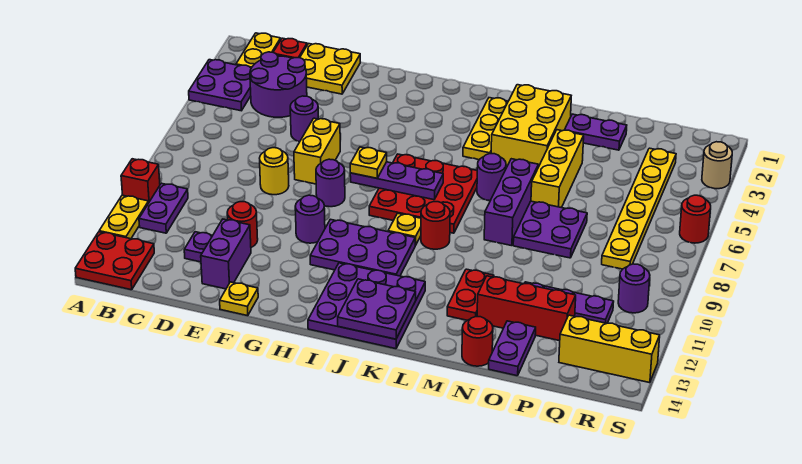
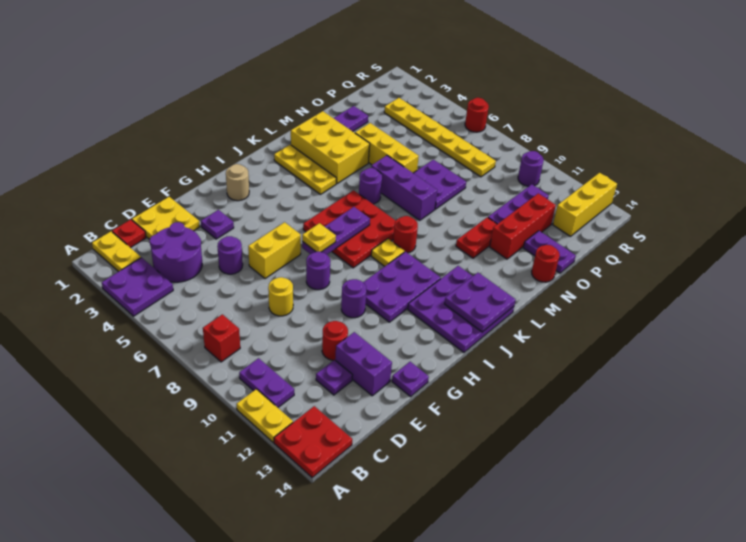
red 1x1 brick [121,159,160,202] -> red 1x1 brick moved to [203,314,240,362]
none -> purple 1x1 plate [201,210,234,239]
yellow 1x2 brick [294,118,340,184] -> yellow 1x2 brick turned to [248,222,301,279]
yellow 1x1 plate [220,282,258,316] -> purple 1x1 plate [392,362,429,397]
red 1x2 plate [447,269,494,320] -> red 1x2 plate turned to [456,217,497,258]
tan 1x1 round brick [702,142,732,189] -> tan 1x1 round brick moved to [226,164,249,201]

